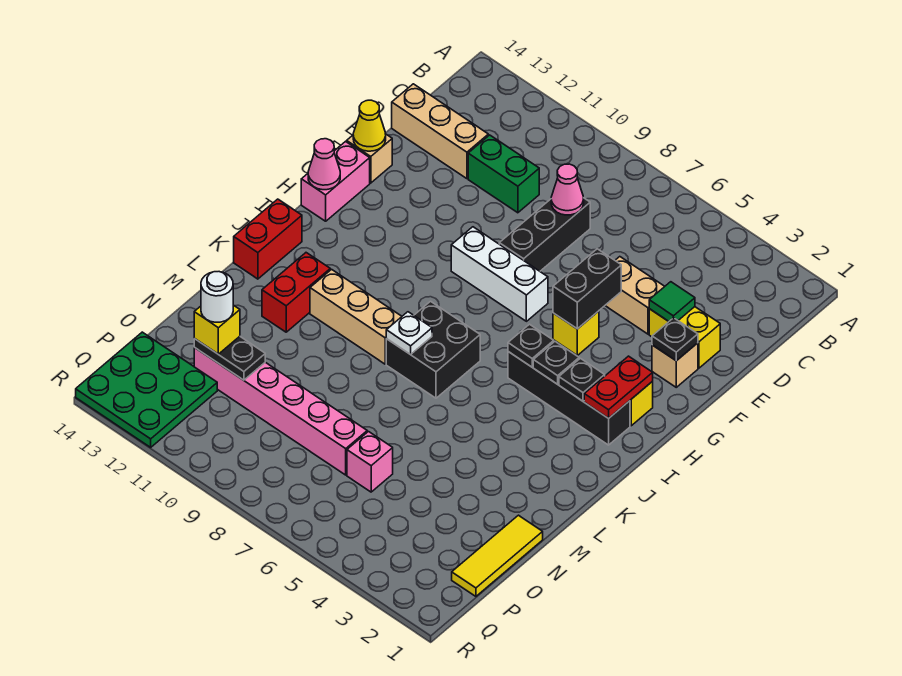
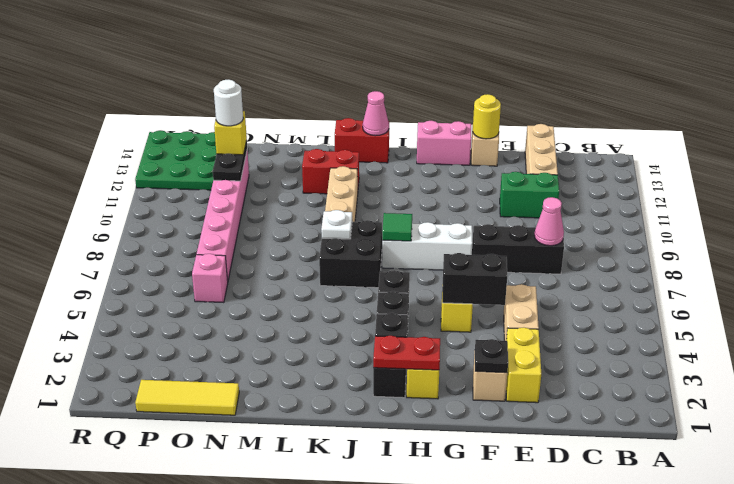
green 1x2 brick [468,135,539,213] -> green 1x2 brick turned to [500,172,559,218]
green 1x1 tile [649,282,695,322] -> green 1x1 tile moved to [382,213,412,241]
yellow 1x1 cone [353,100,386,151] -> yellow 1x1 round brick [473,94,501,139]
white 1x3 brick [451,227,548,321] -> white 1x3 brick turned to [382,222,472,270]
pink 1x1 cone [308,139,340,190] -> pink 1x1 cone moved to [363,91,389,136]

